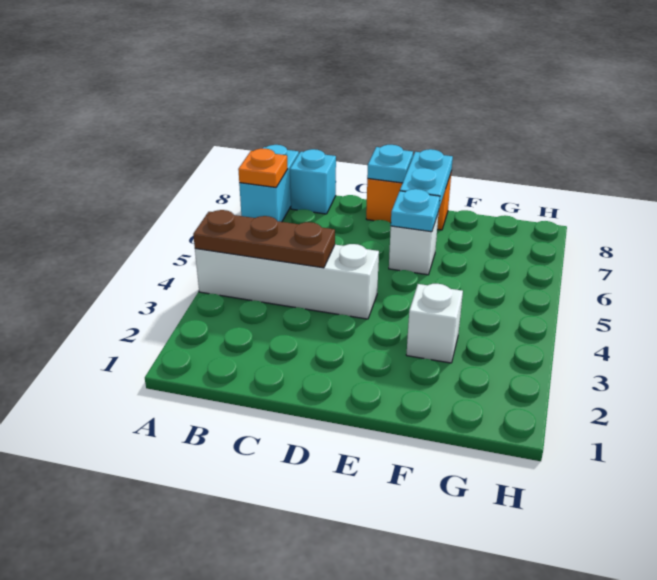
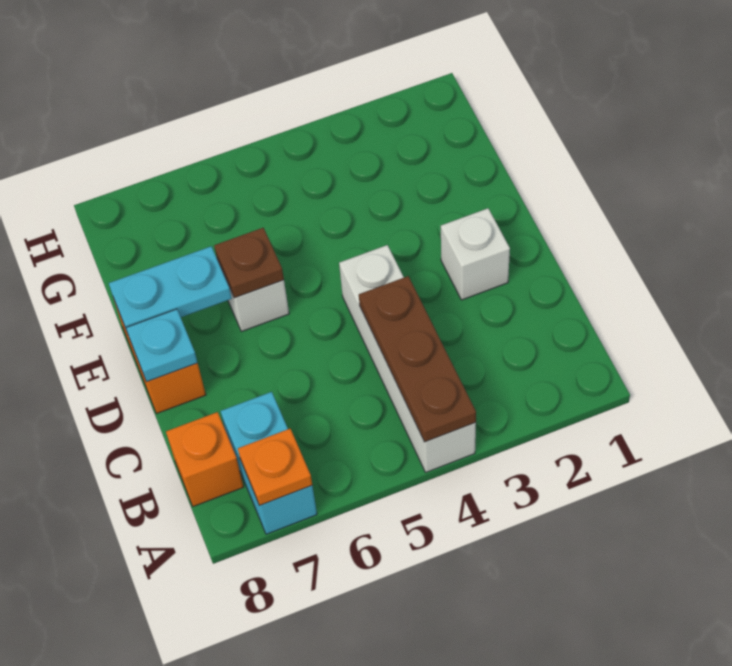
cyan 1x2 brick [239,145,299,222] -> cyan 1x2 brick turned to [221,392,317,534]
cyan 1x1 brick [290,149,336,214] -> orange 1x1 brick [166,412,243,507]
cyan 1x1 plate [391,189,440,232] -> brown 1x1 plate [214,228,284,298]
white 1x1 brick [406,284,463,363] -> white 1x1 brick moved to [441,208,510,300]

